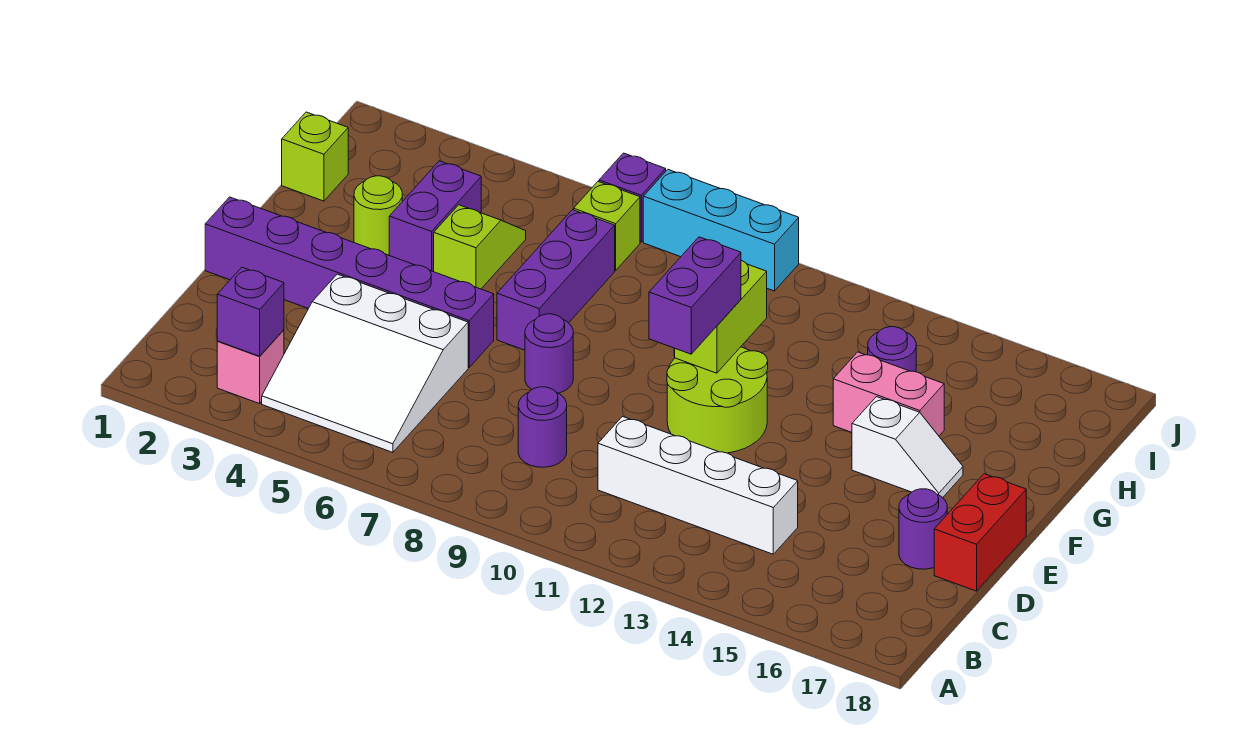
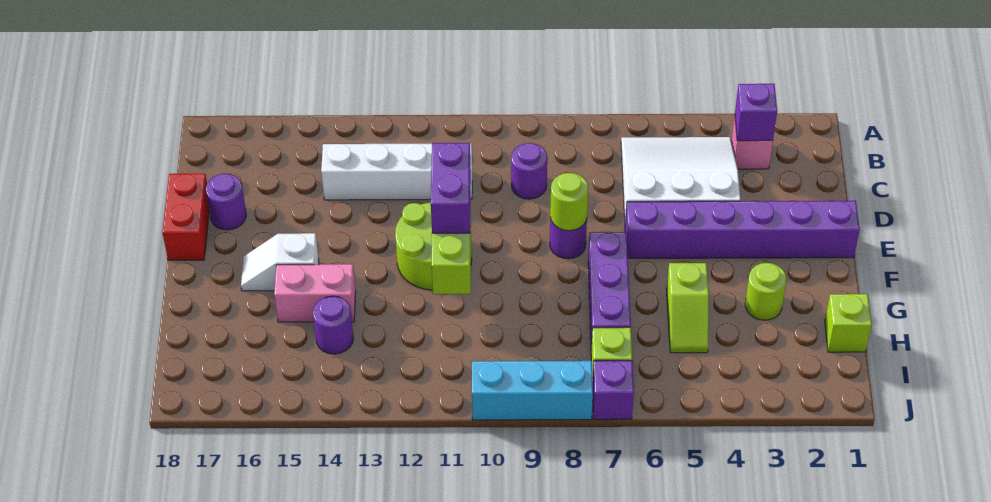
none -> lime 1x1 round brick [550,173,588,231]
purple 1x2 brick [389,161,481,272] -> none

